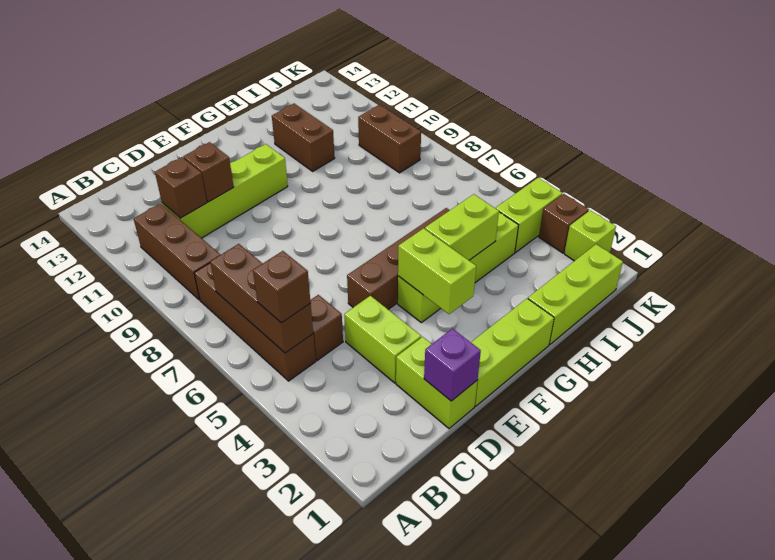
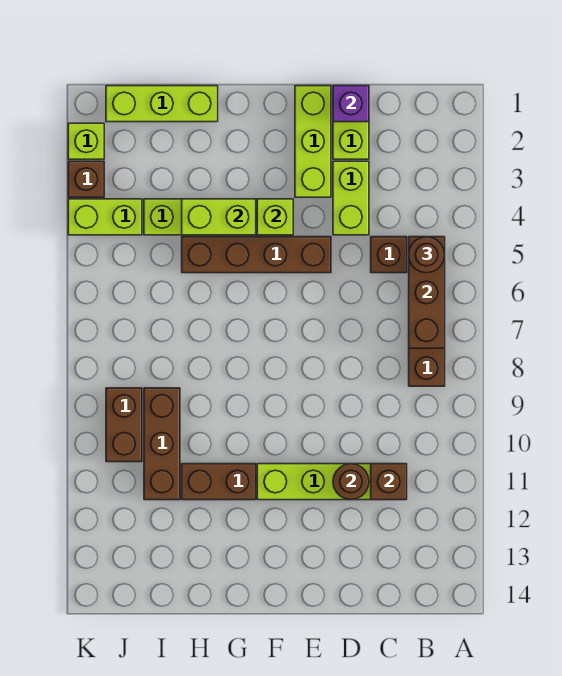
brown 1x1 brick [253,251,311,323] -> brown 1x1 round brick [409,237,445,273]
brown 1x3 brick [134,203,220,300] -> brown 1x3 brick moved to [144,388,180,500]
brown 1x1 brick [183,142,234,202] -> brown 1x1 round brick [333,464,369,500]
lime 1x3 brick [471,299,554,406] -> lime 1x3 brick turned to [295,86,331,197]
lime 1x2 brick [398,228,476,314] -> lime 1x1 brick [257,199,293,235]
brown 1x2 brick [272,104,335,171] -> brown 1x2 brick turned to [182,464,256,500]

